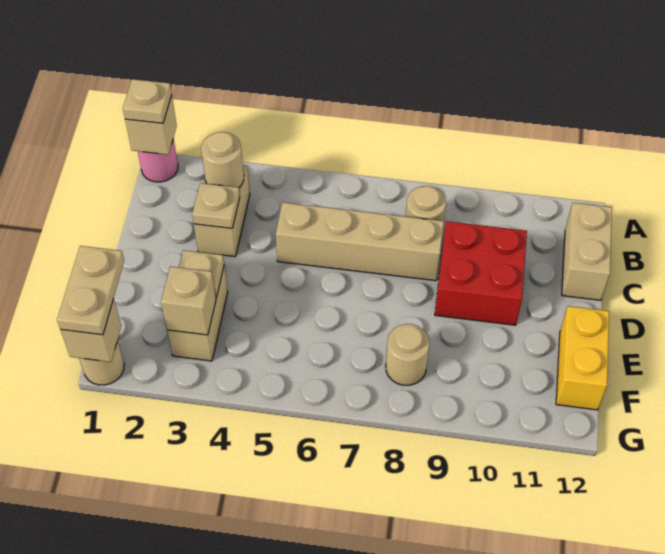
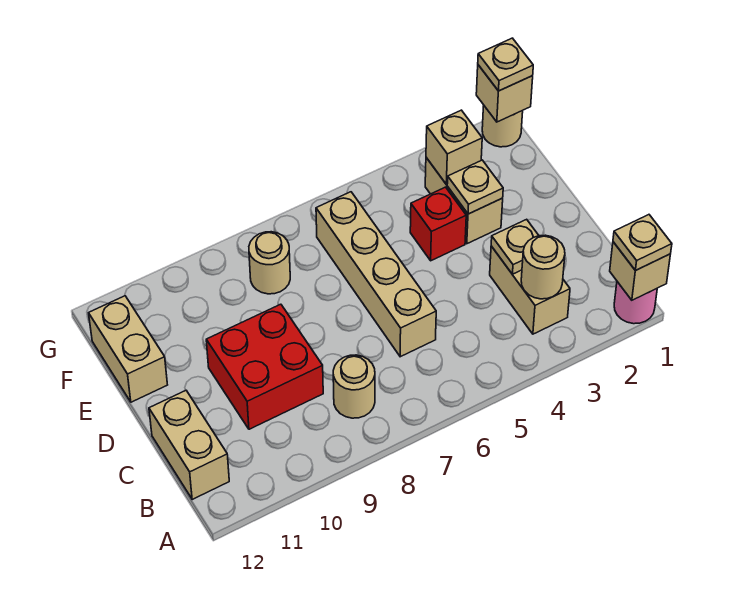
tan 1x4 brick [276,202,444,281] -> tan 1x4 brick turned to [316,192,436,357]
none -> red 1x1 brick [410,187,466,261]
yellow 1x2 brick [556,306,609,410] -> tan 1x2 brick [89,296,167,402]
tan 1x2 plate [57,246,124,335] -> tan 1x1 plate [478,38,533,91]

